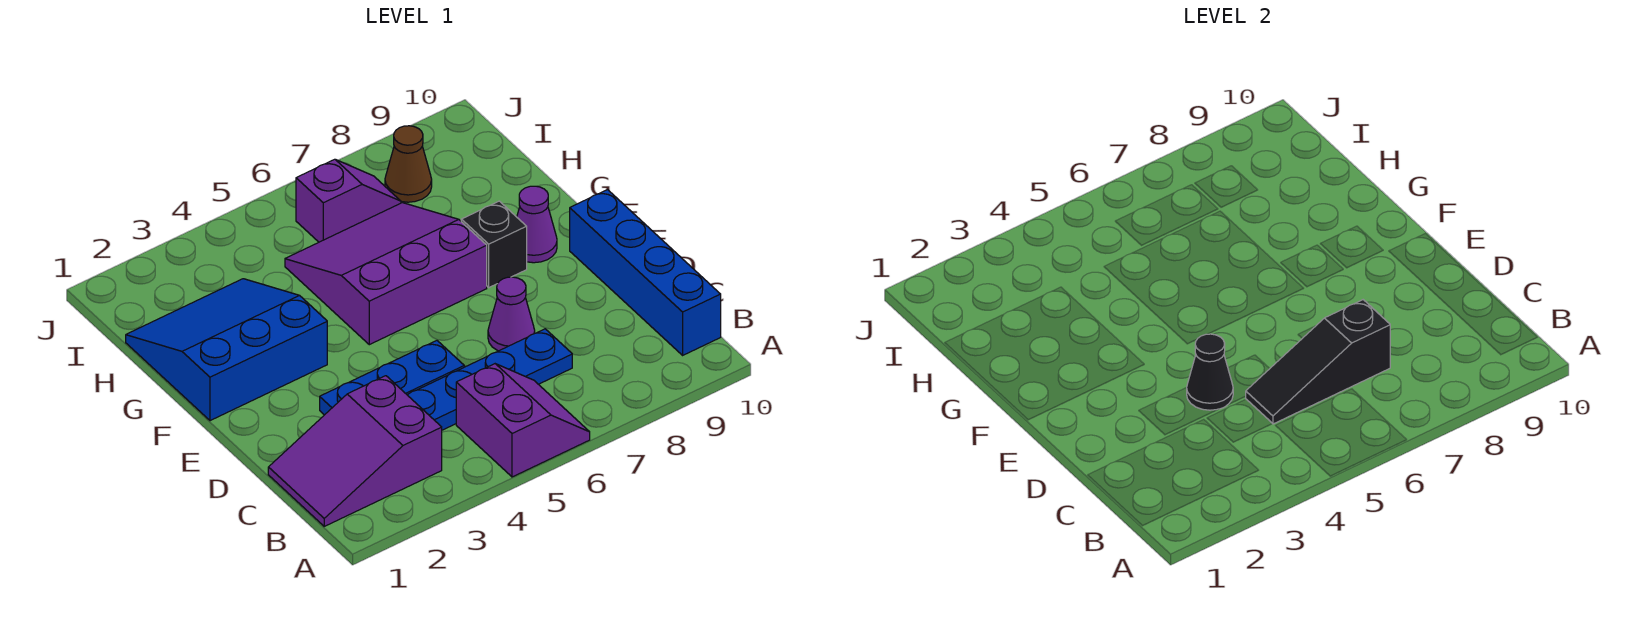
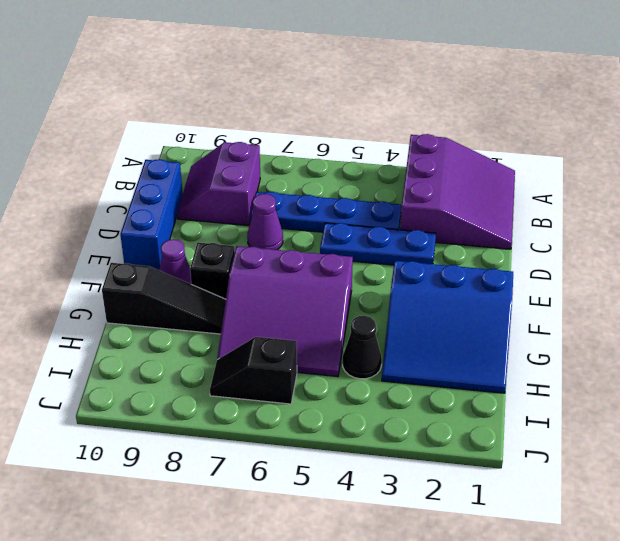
purple 2x2 slope [456,364,590,477] -> purple 2x2 slope moved to [177,142,260,226]
purple 2x3 slope [268,376,442,526] -> purple 3x3 slope [400,134,515,249]
blue 1x4 brick [570,190,721,355] -> blue 1x3 brick [120,159,183,270]
black 1x3 slope [1245,300,1390,424] -> black 1x3 slope moved to [102,263,226,334]
black 1x1 cone [1187,334,1233,410] -> black 1x1 cone moved to [343,316,382,379]
purple 1x2 slope [296,159,401,242] -> black 1x2 slope [210,337,297,404]
brown 1x1 cone [385,126,432,202] -> none

